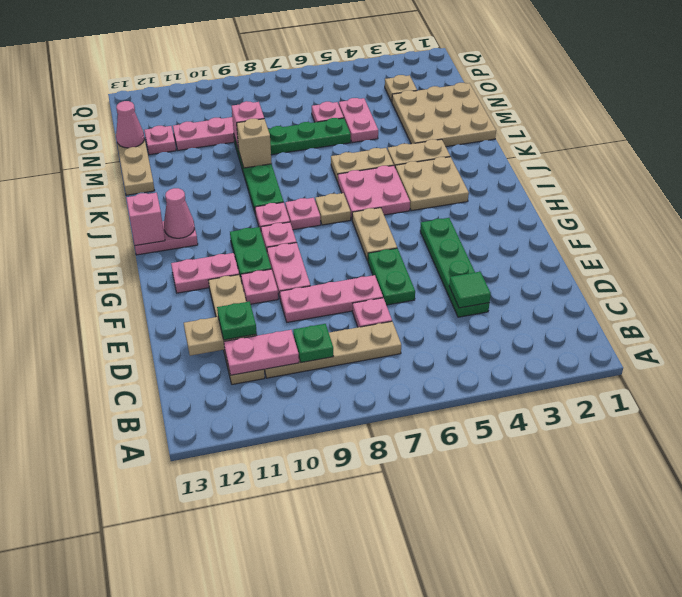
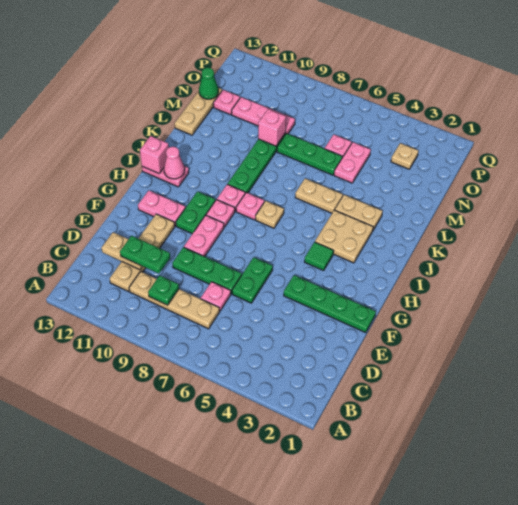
pink 1x2 plate [224,330,299,375] -> none
green 1x4 plate [420,218,489,317] -> green 1x4 plate turned to [284,275,376,333]
green 1x1 tile [449,272,491,308] -> green 1x1 tile moved to [304,242,334,271]
green 1x1 plate [217,301,257,340] -> green 1x2 plate [120,236,170,274]
pink 1x3 plate [280,275,383,322] -> green 1x3 plate [172,247,242,294]
pink 1x1 plate [241,269,278,304] -> none
tan 1x2 plate [352,208,397,261] -> none
pink 2x2 plate [338,166,410,219] -> none
tan 3x3 plate [392,83,496,147] -> none
tan 1x1 brick [237,119,272,168] -> none
pink 1x1 cone [116,101,144,148] -> green 1x1 cone [199,68,218,99]

